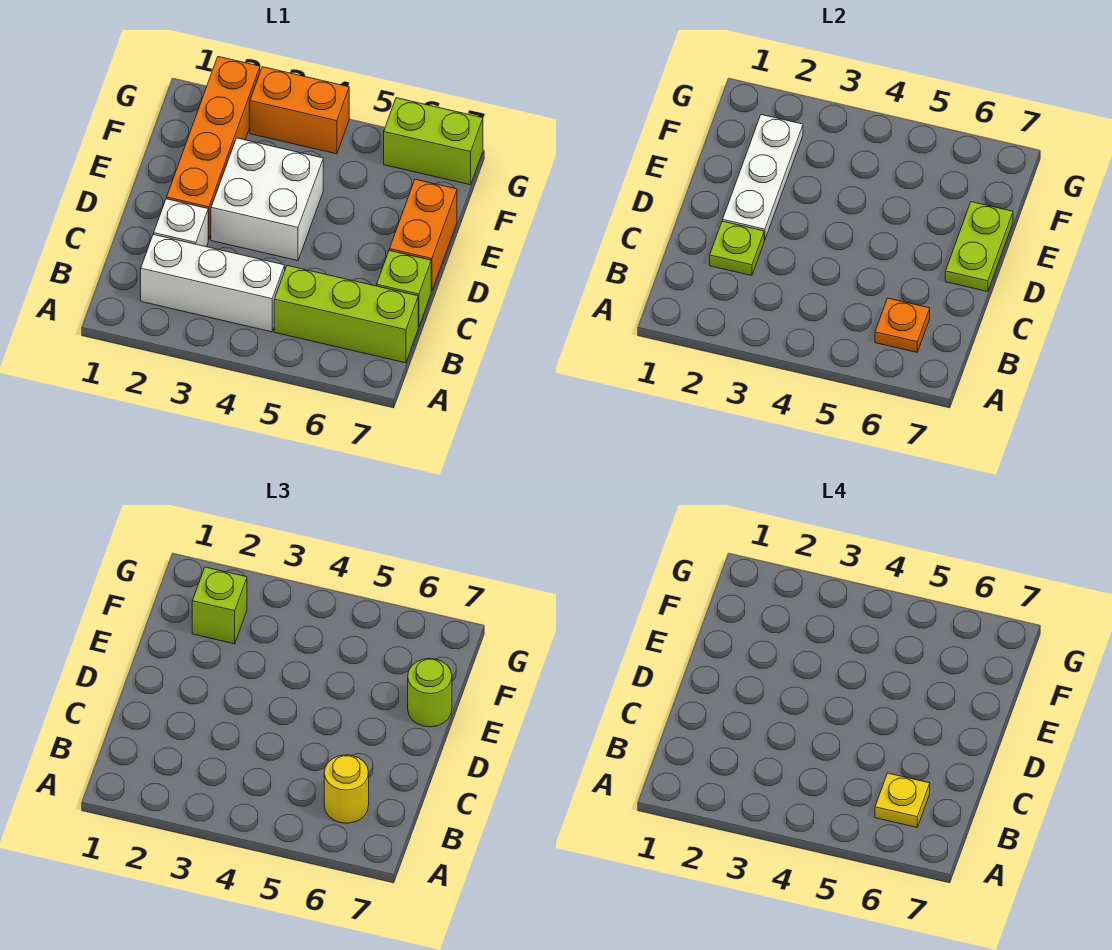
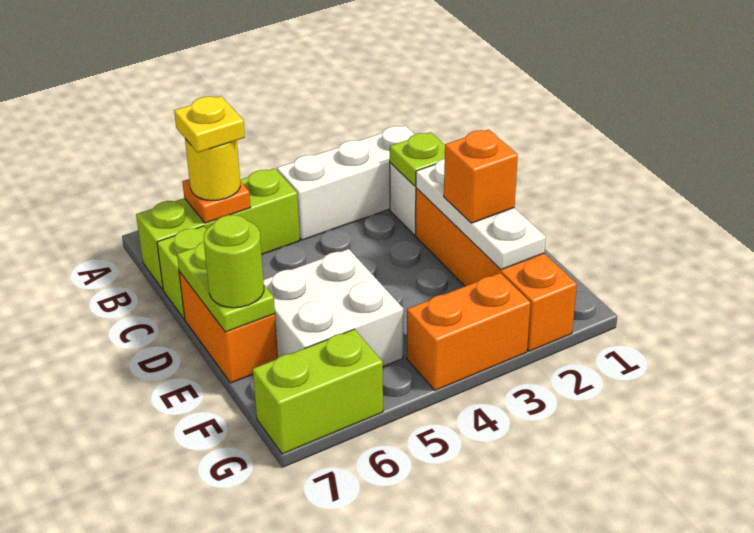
white 2x2 brick [211,138,323,261] -> white 2x2 brick moved to [264,249,403,366]
none -> orange 1x1 brick [444,130,518,223]
lime 1x1 brick [192,567,247,644] -> none

